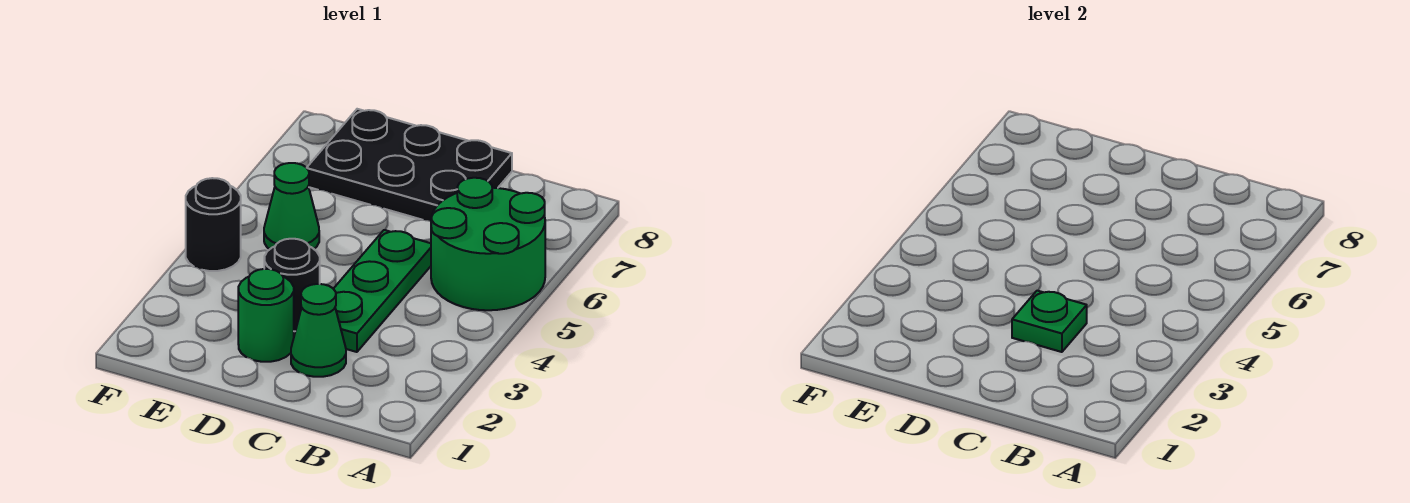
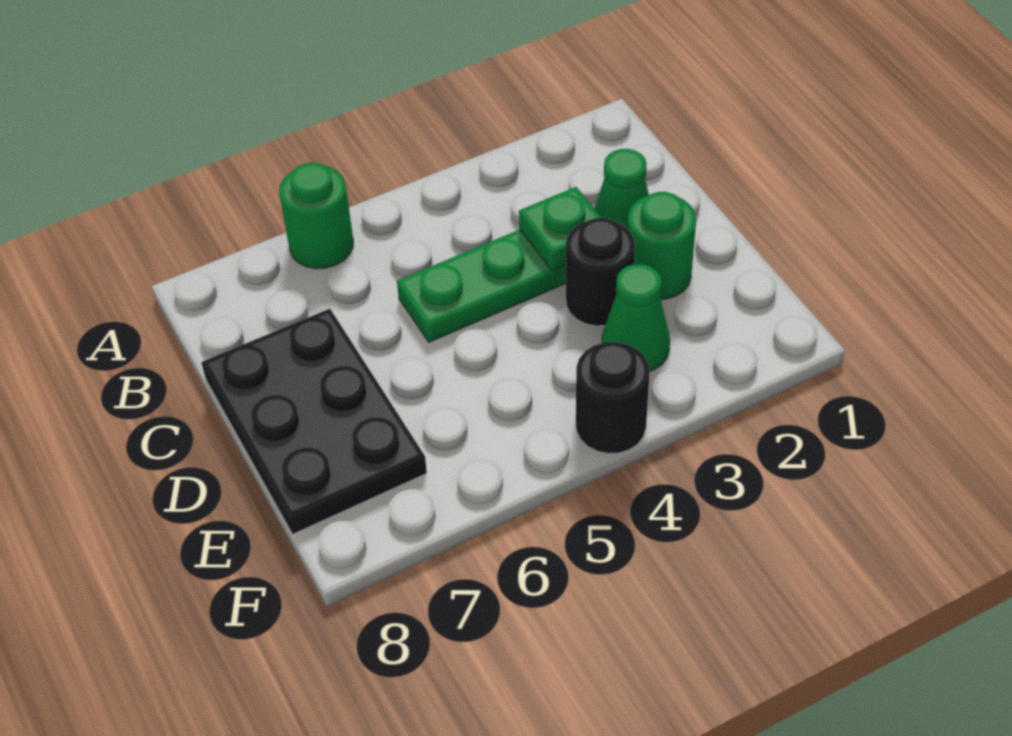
green 2x2 round brick [431,178,545,310] -> green 1x1 round brick [279,163,353,269]
green 1x1 cone [264,163,319,249] -> green 1x1 cone moved to [602,264,670,371]

